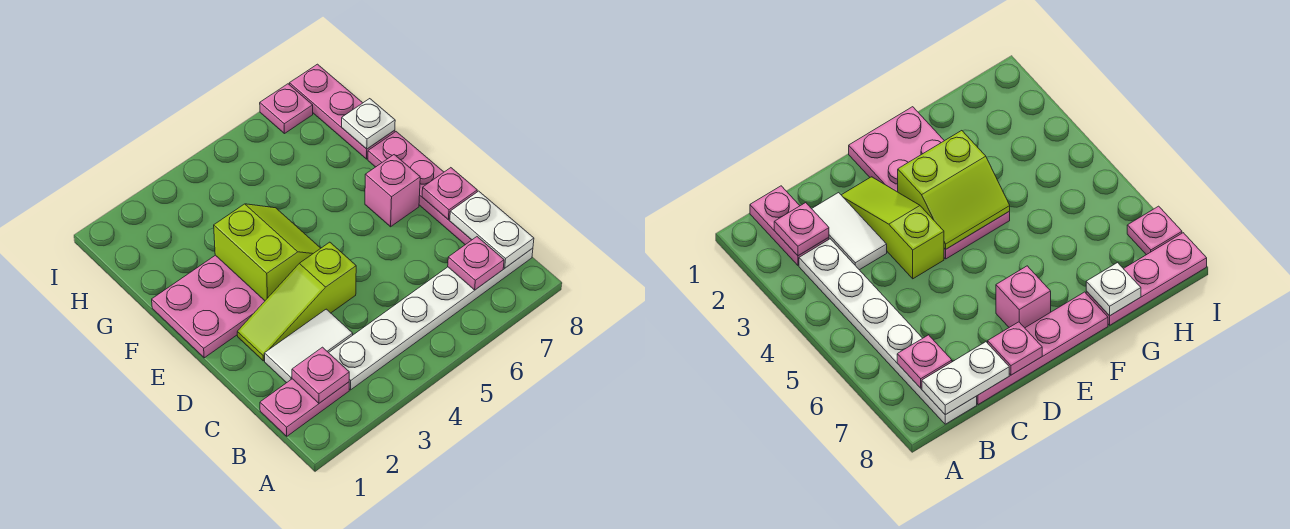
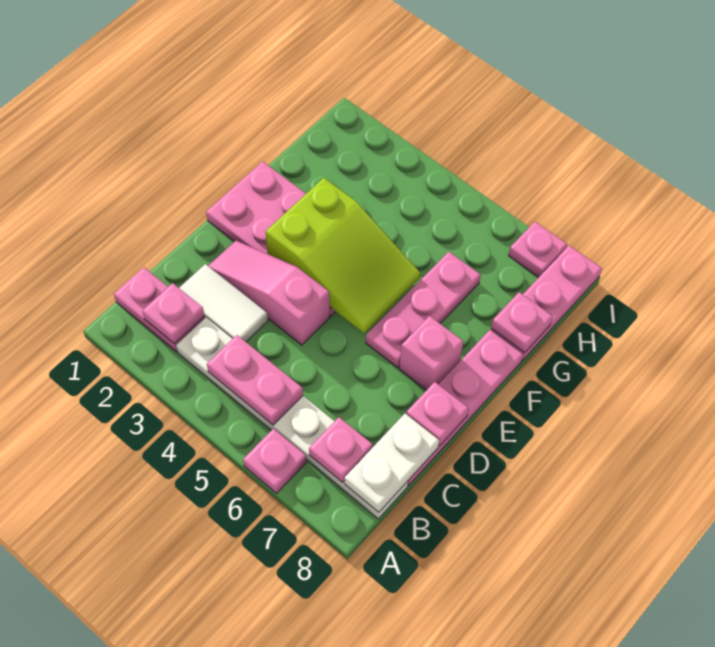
none -> pink 1x1 plate [243,429,307,493]
none -> pink 1x2 plate [207,335,303,425]
lime 1x3 slope [237,242,356,361] -> pink 1x3 slope [208,241,330,345]
lime 2x2 slope [214,204,321,301] -> lime 2x3 slope [266,178,420,333]
none -> pink 1x3 plate [366,252,481,368]
white 1x1 plate [342,99,395,149] -> pink 1x1 plate [491,292,553,353]

